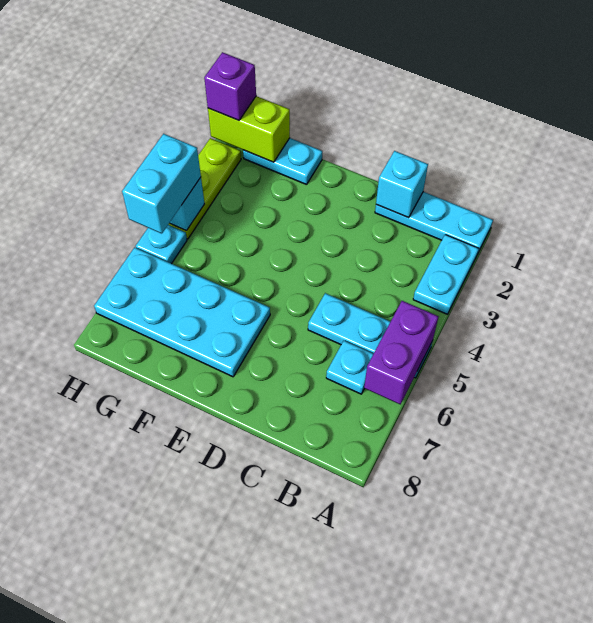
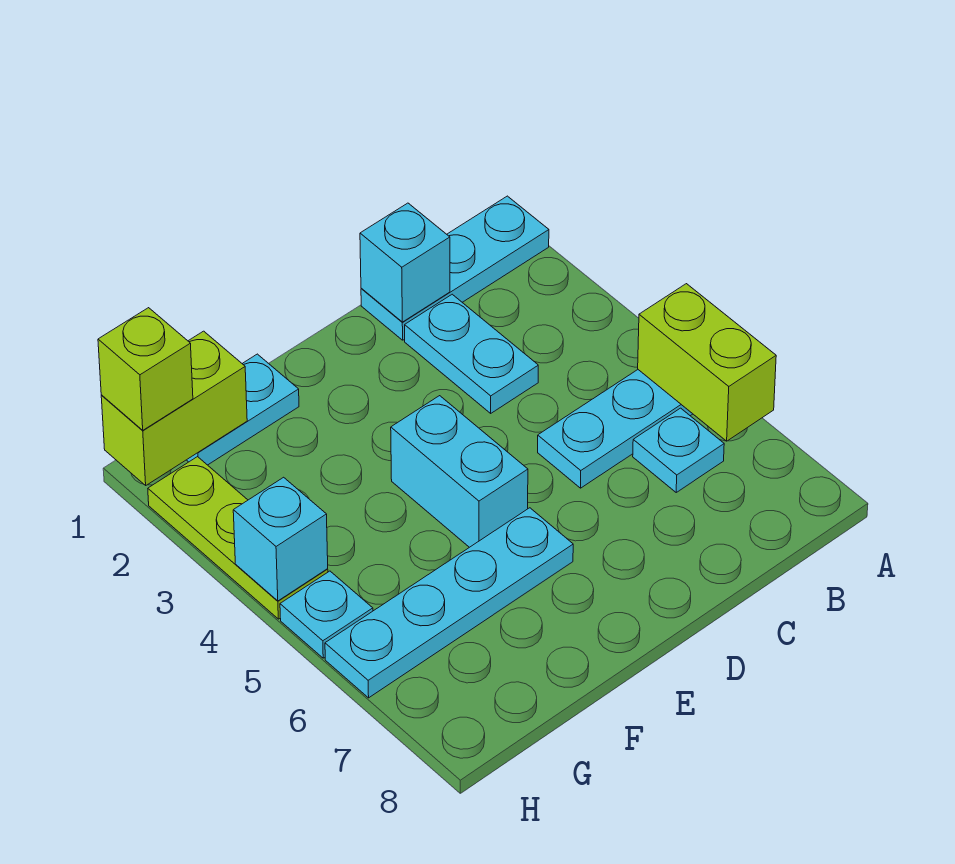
cyan 1x2 plate [413,235,479,314] -> cyan 1x2 plate moved to [405,294,538,413]
purple 1x2 brick [364,301,439,404] -> lime 1x2 brick [638,284,776,441]
cyan 2x4 plate [94,247,270,377] -> cyan 1x4 plate [325,508,573,698]
purple 1x1 brick [204,52,256,120] -> lime 1x1 brick [98,308,193,430]
cyan 1x2 brick [122,134,201,234] -> cyan 1x2 brick moved to [391,396,528,547]

